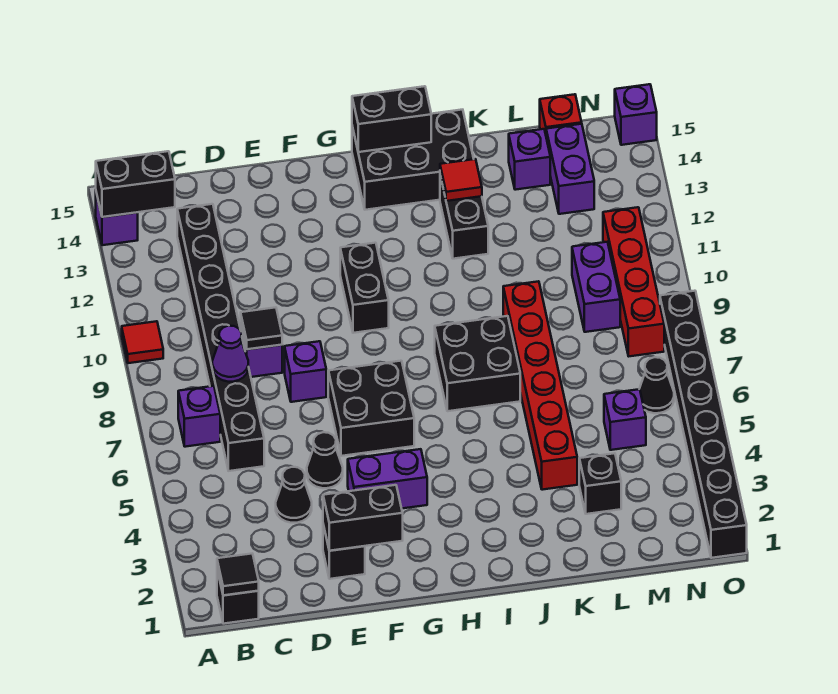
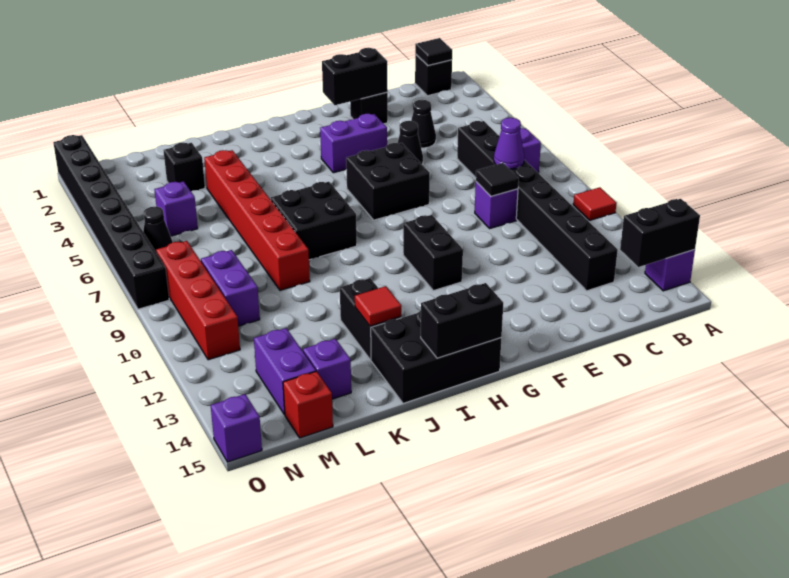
purple 1x1 brick [285,341,326,402] -> none

